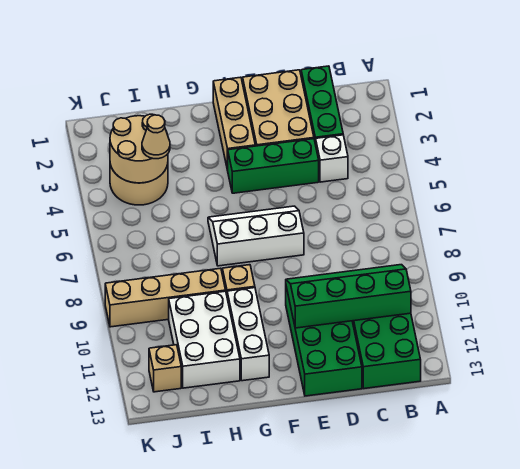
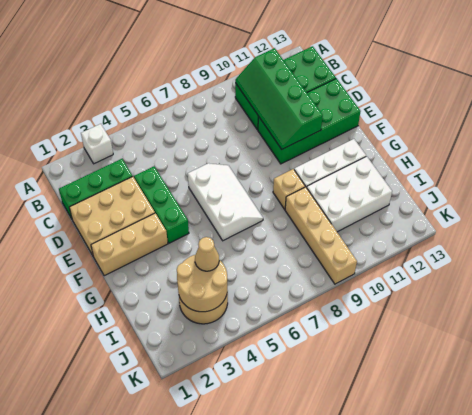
white 1x1 brick [316,135,348,182] -> white 1x1 brick moved to [81,124,113,164]
white 2x3 slope [208,206,304,266] -> white 2x3 slope turned to [188,163,263,241]
tan 1x1 brick [149,345,181,392] -> none

